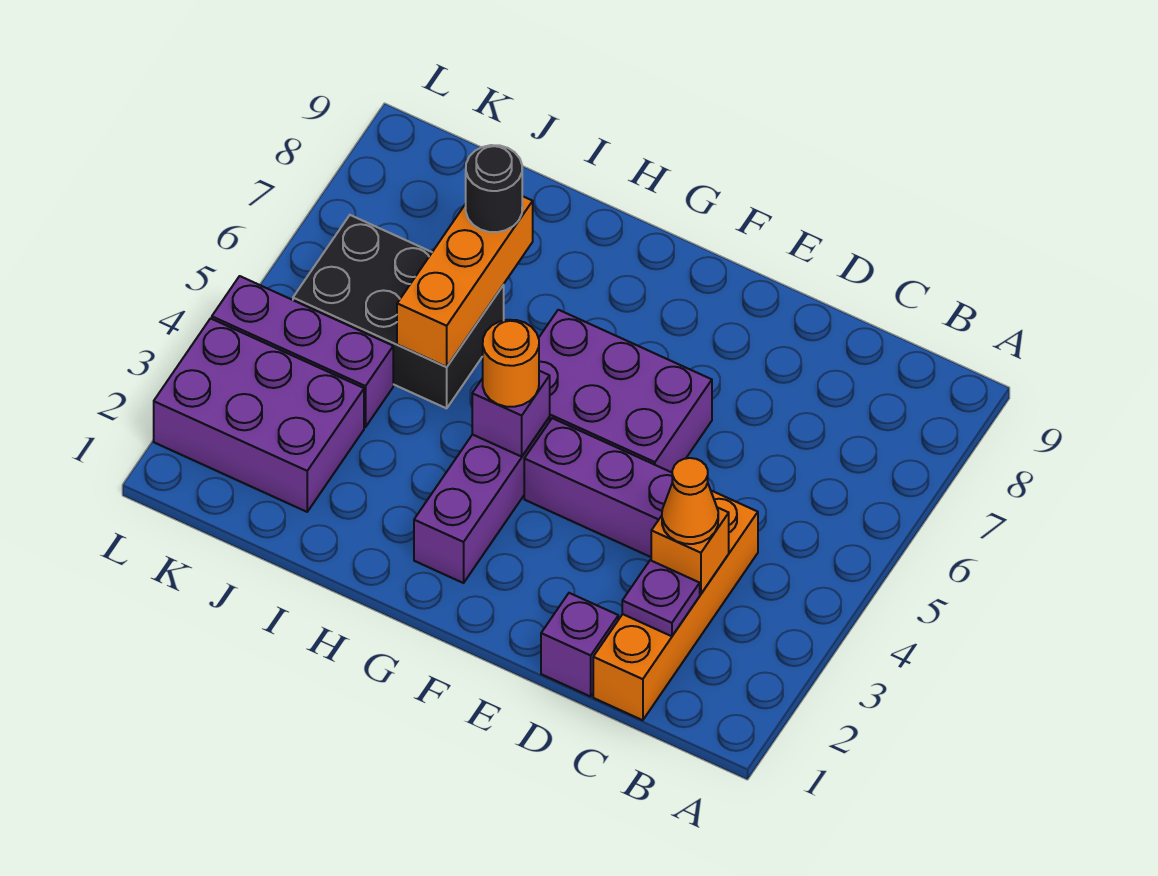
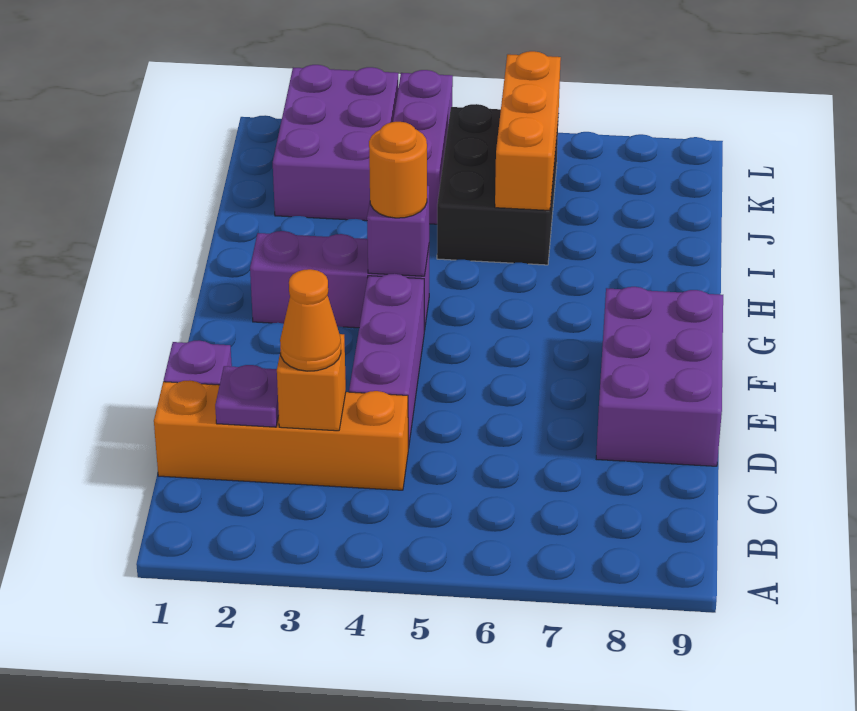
purple 2x3 brick [539,310,712,472] -> purple 2x3 brick moved to [596,287,723,466]
orange 1x3 brick [397,196,533,367] -> orange 1x3 brick turned to [495,51,561,210]
black 1x1 round brick [466,145,522,232] -> none

